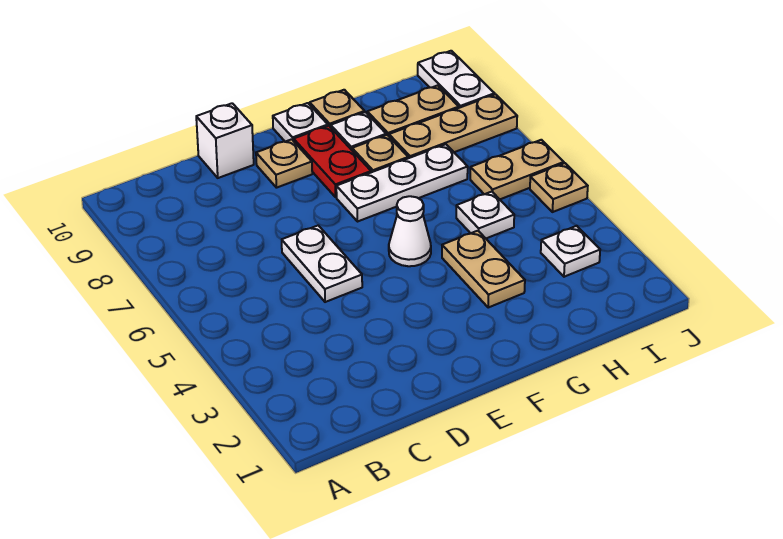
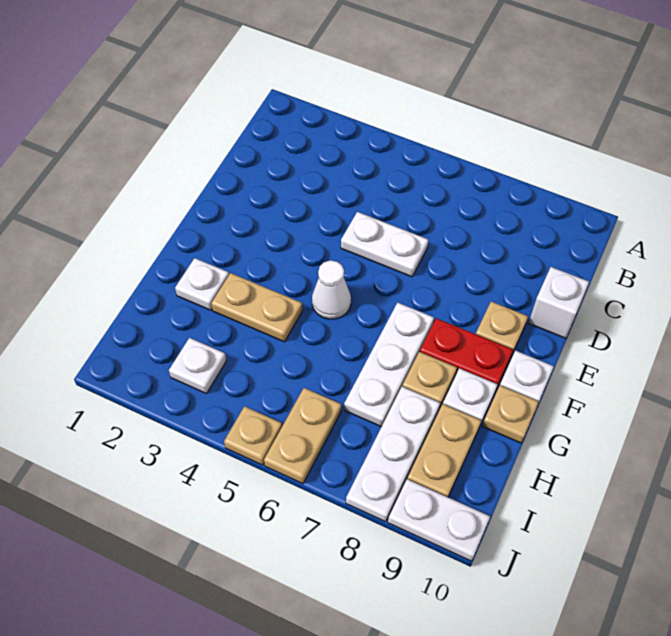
white 1x1 plate [456,192,514,238] -> white 1x1 plate moved to [175,258,229,310]
tan 1x3 plate [389,94,517,158] -> white 1x3 plate [346,387,440,522]

